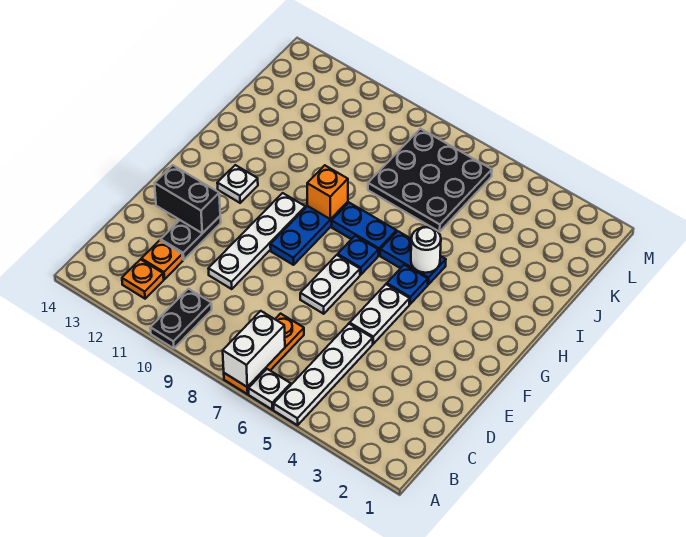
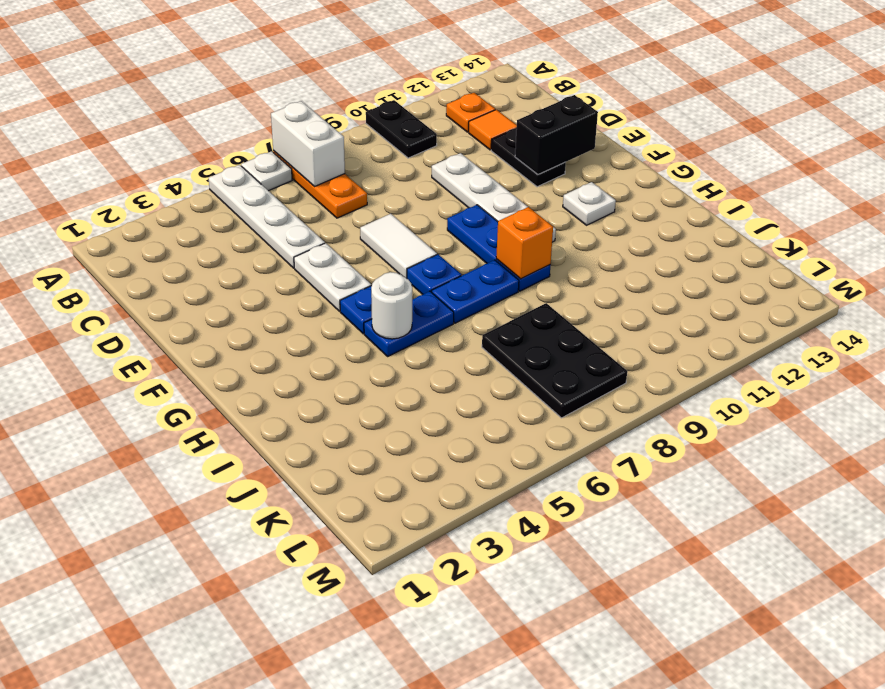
orange 1x1 plate [141,240,183,279] -> orange 1x1 tile [469,110,517,150]
white 1x2 plate [300,255,360,314] -> white 1x2 tile [360,214,437,278]
black 3x3 plate [368,129,492,232] -> black 2x3 plate [482,303,627,418]

